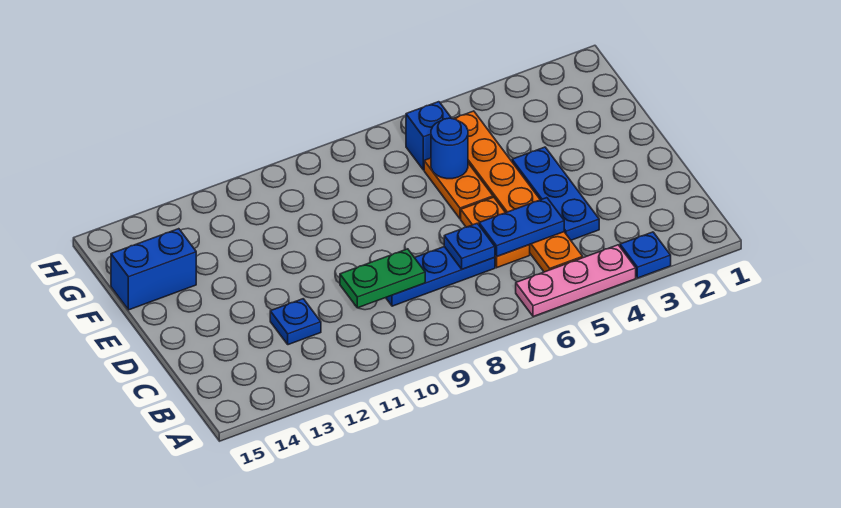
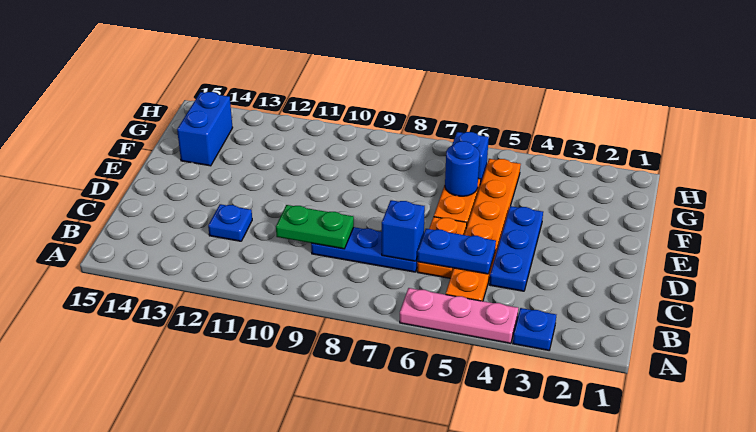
blue 1x1 plate [444,223,495,269] -> blue 1x1 brick [382,200,425,261]
blue 1x2 brick [111,229,196,310] -> blue 1x2 brick turned to [177,92,233,166]

